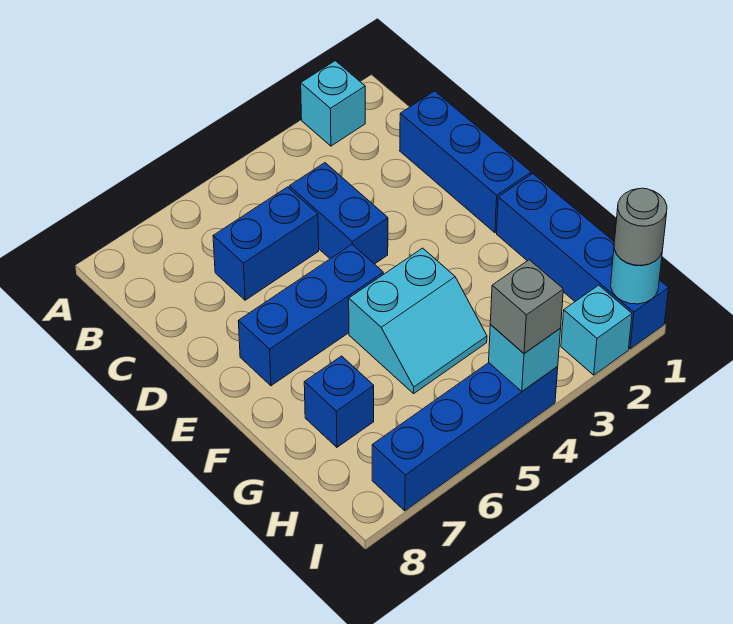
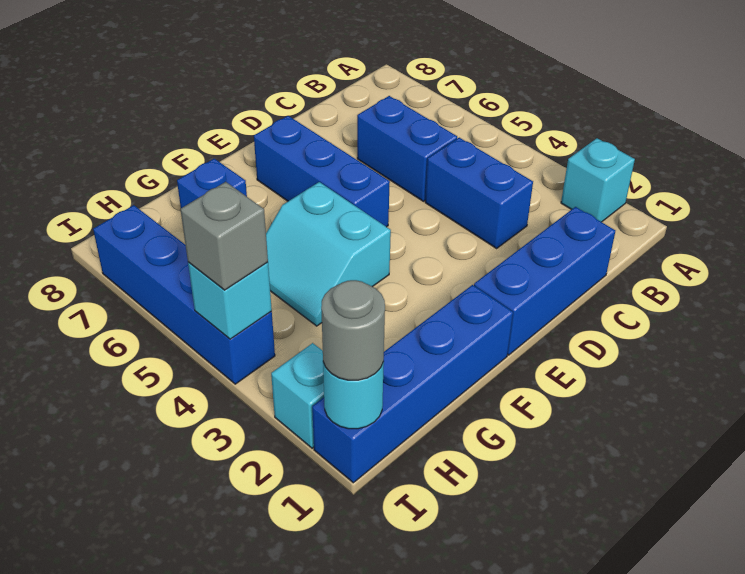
blue 1x2 brick [289,163,388,264] -> blue 1x2 brick turned to [425,138,533,248]

